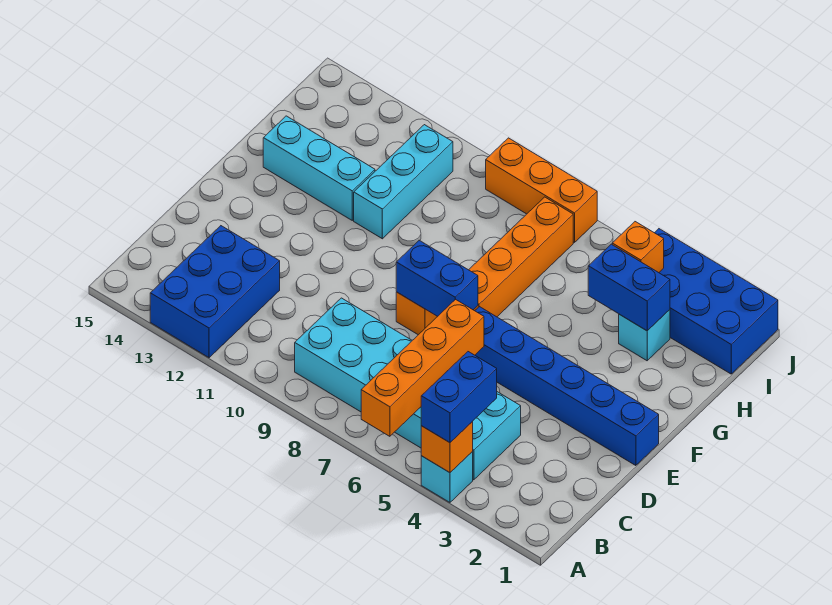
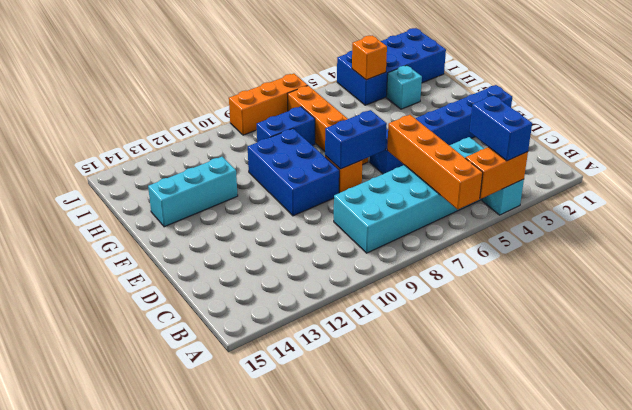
orange 1x1 brick [421,422,473,473] -> orange 1x2 brick [466,147,528,199]
blue 2x3 brick [150,226,280,358] -> blue 2x3 brick moved to [248,129,339,216]
cyan 1x3 brick [354,125,453,239] -> none
blue 1x2 brick [588,244,670,331] -> blue 1x2 brick moved to [257,107,315,145]

